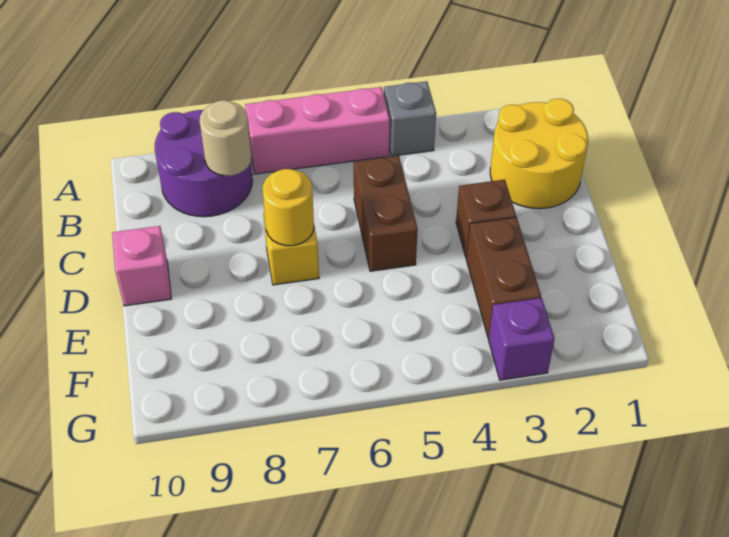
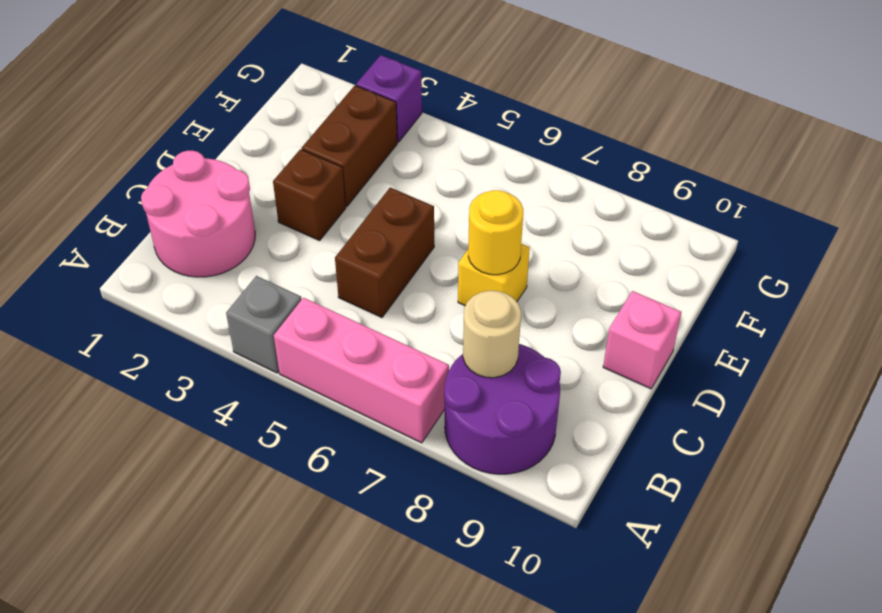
yellow 2x2 round brick [490,99,588,209] -> pink 2x2 round brick [141,151,255,277]

